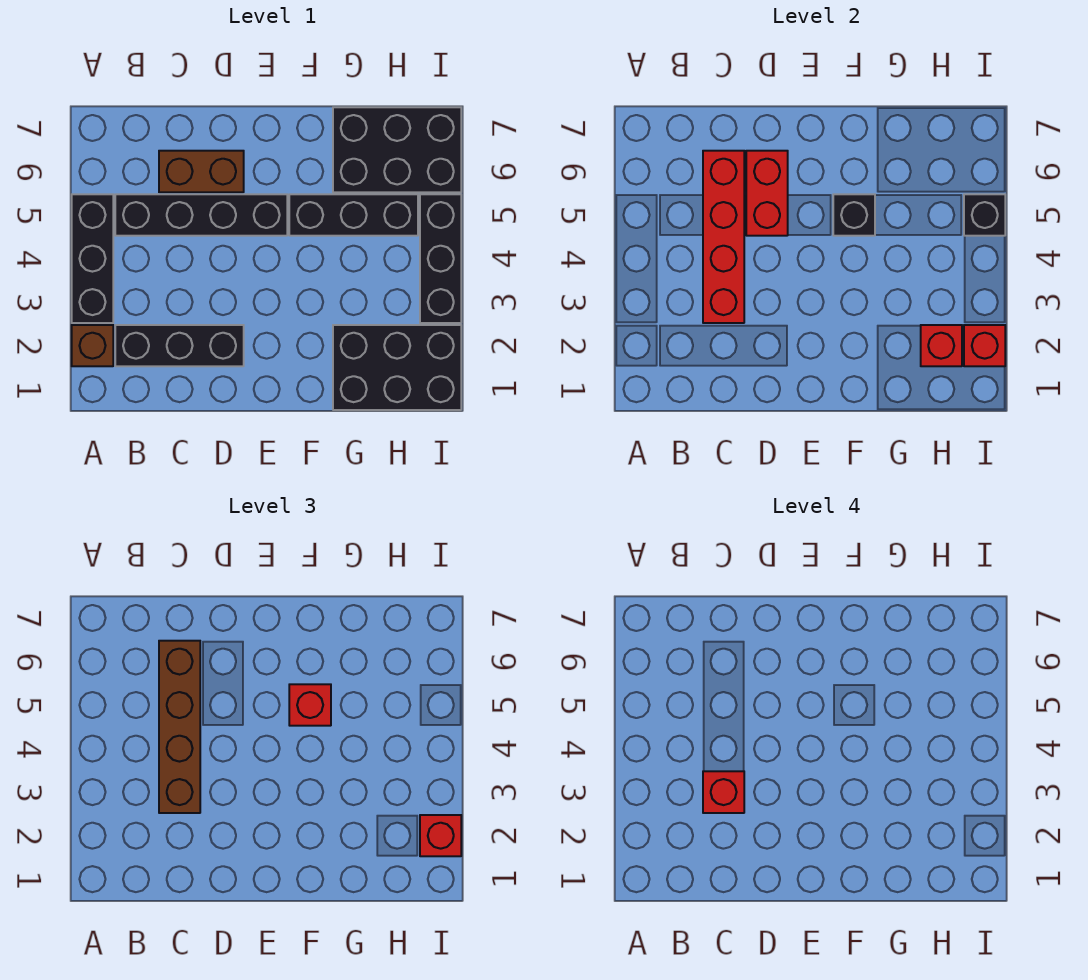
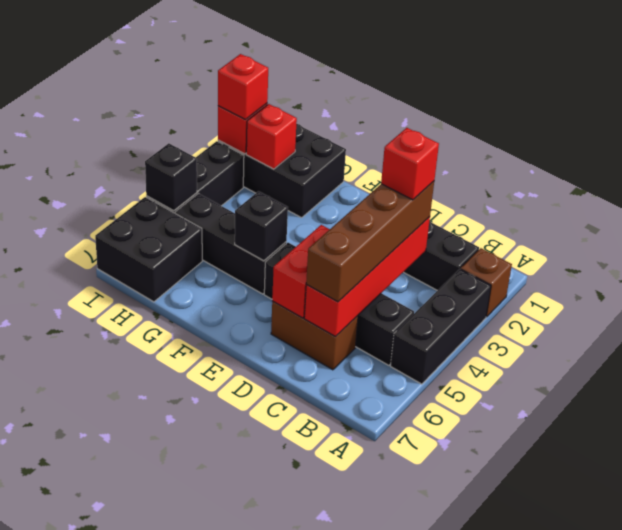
red 1x1 brick [289,684,331,726] -> none
black 2x3 brick [333,107,461,192] -> black 2x2 brick [95,197,202,302]

